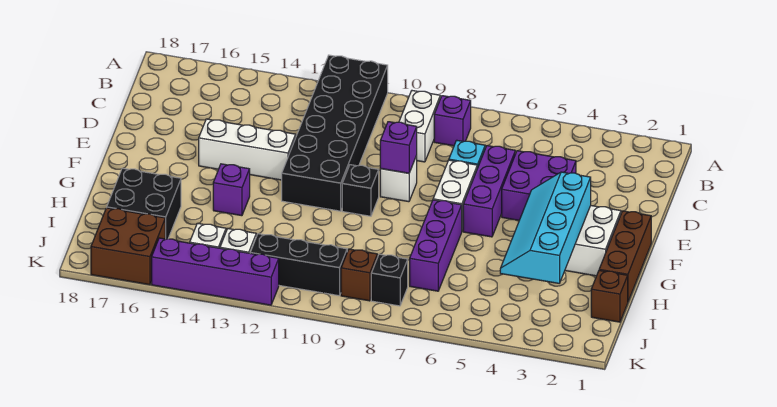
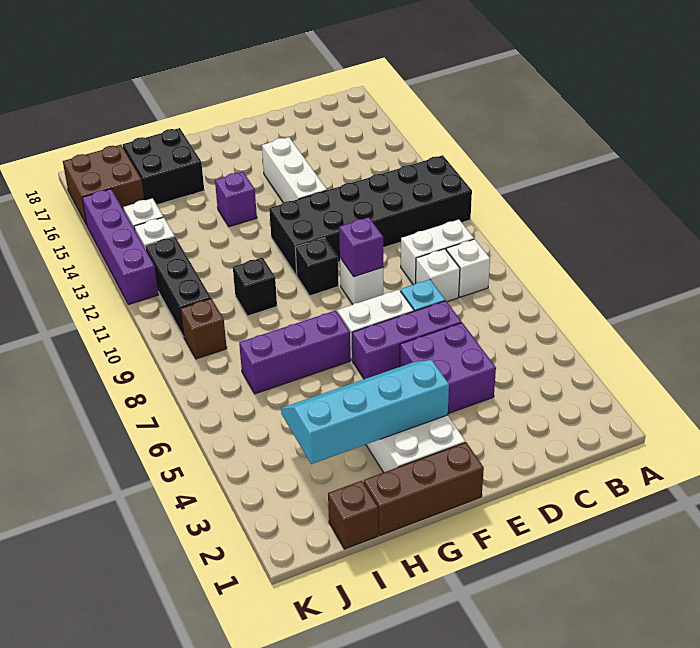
purple 1x1 brick [434,96,471,146] -> white 1x1 brick [446,239,490,297]
none -> white 1x1 brick [416,249,460,302]
black 1x1 brick [371,254,408,306] -> black 1x1 brick moved to [233,257,277,316]

